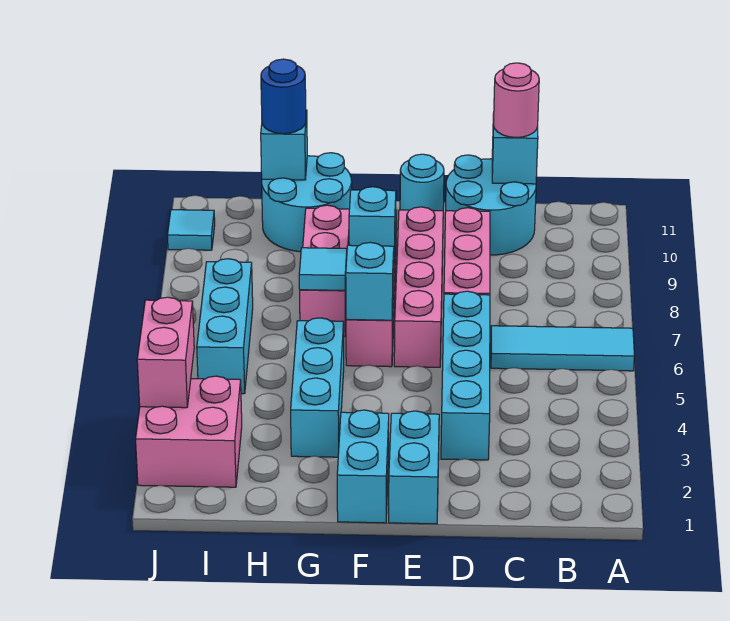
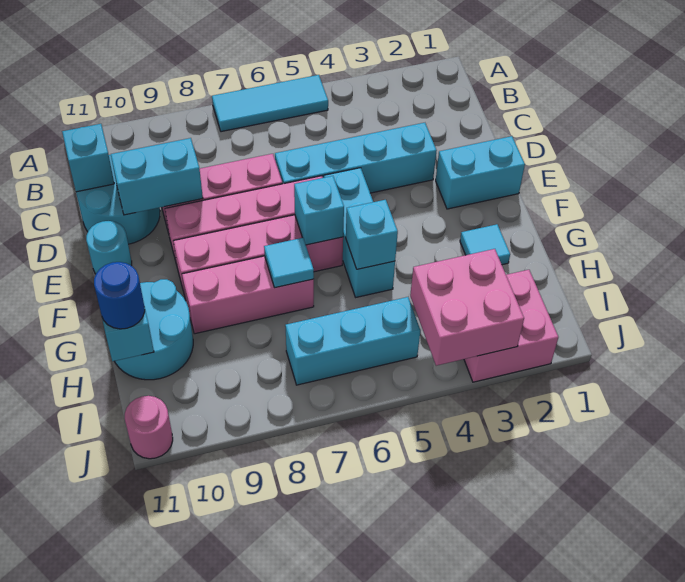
cyan 1x3 tile [491,326,634,371] -> cyan 1x3 tile turned to [212,75,328,132]
pink 1x1 round brick [493,63,539,138] -> pink 1x1 round brick moved to [125,396,173,459]
cyan 1x2 brick [337,410,389,523] -> cyan 1x2 brick moved to [111,138,203,215]
cyan 1x1 brick [349,187,396,263] -> cyan 1x1 brick moved to [346,200,398,269]
cyan 1x3 brick [291,318,344,457] -> cyan 1x3 brick turned to [324,168,395,297]
pink 1x2 brick [137,297,194,408] -> pink 2x2 brick [410,249,524,366]
cyan 1x1 tile [167,210,215,250] -> cyan 1x1 tile moved to [460,224,510,265]

